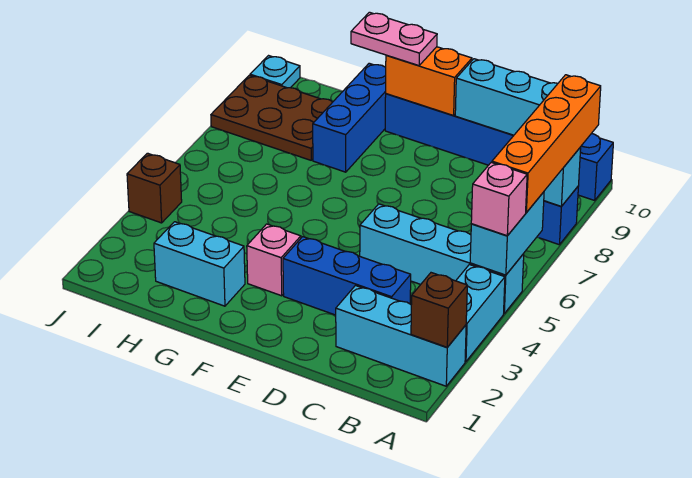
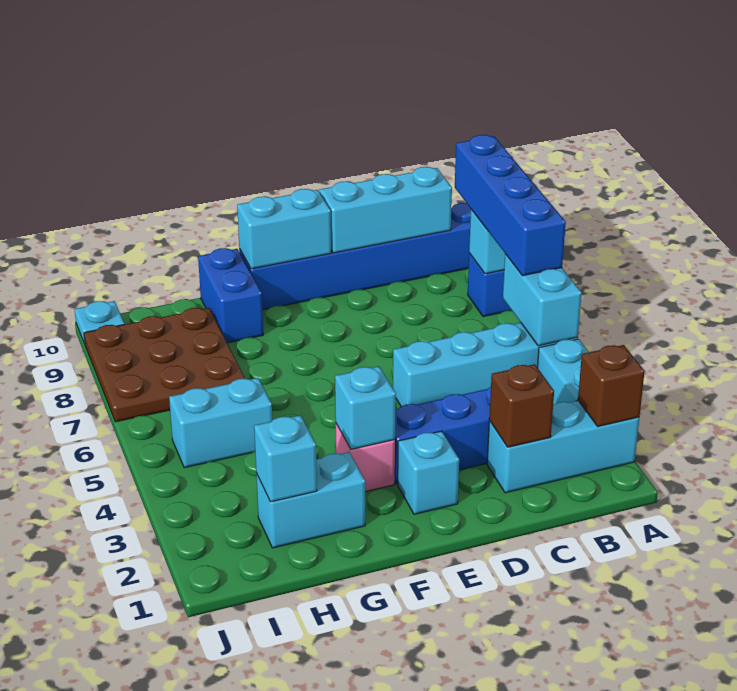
pink 1x1 brick [471,162,527,236] -> none
orange 1x4 brick [492,75,601,213] -> blue 1x4 brick [455,135,566,276]
none -> cyan 1x1 brick [398,431,459,514]
orange 1x2 brick [386,47,472,115] -> cyan 1x2 brick [237,189,331,269]
none -> cyan 1x1 brick [335,366,396,449]
pink 1x2 plate [351,12,437,66] -> none
blue 1x3 brick [313,63,386,172] -> blue 1x2 brick [198,248,263,343]
none -> cyan 1x1 brick [254,415,317,502]
none -> cyan 1x2 brick [169,378,272,468]
brown 2x3 plate [211,75,332,160] -> brown 3x3 plate [84,308,245,422]
brown 1x1 brick [127,153,182,223] -> brown 1x1 brick moved to [489,364,554,447]

